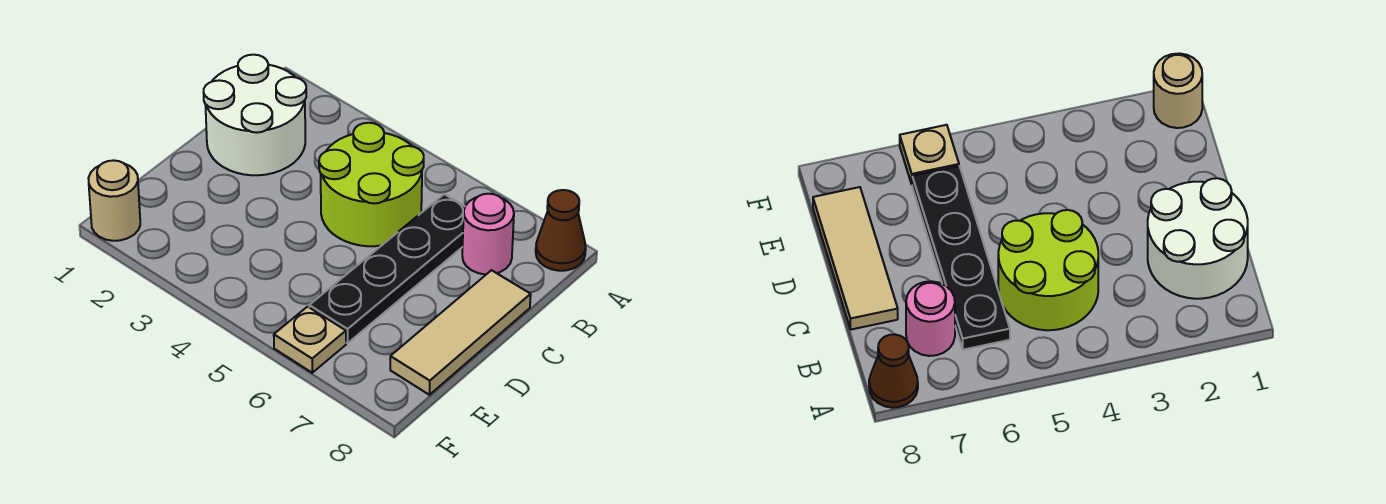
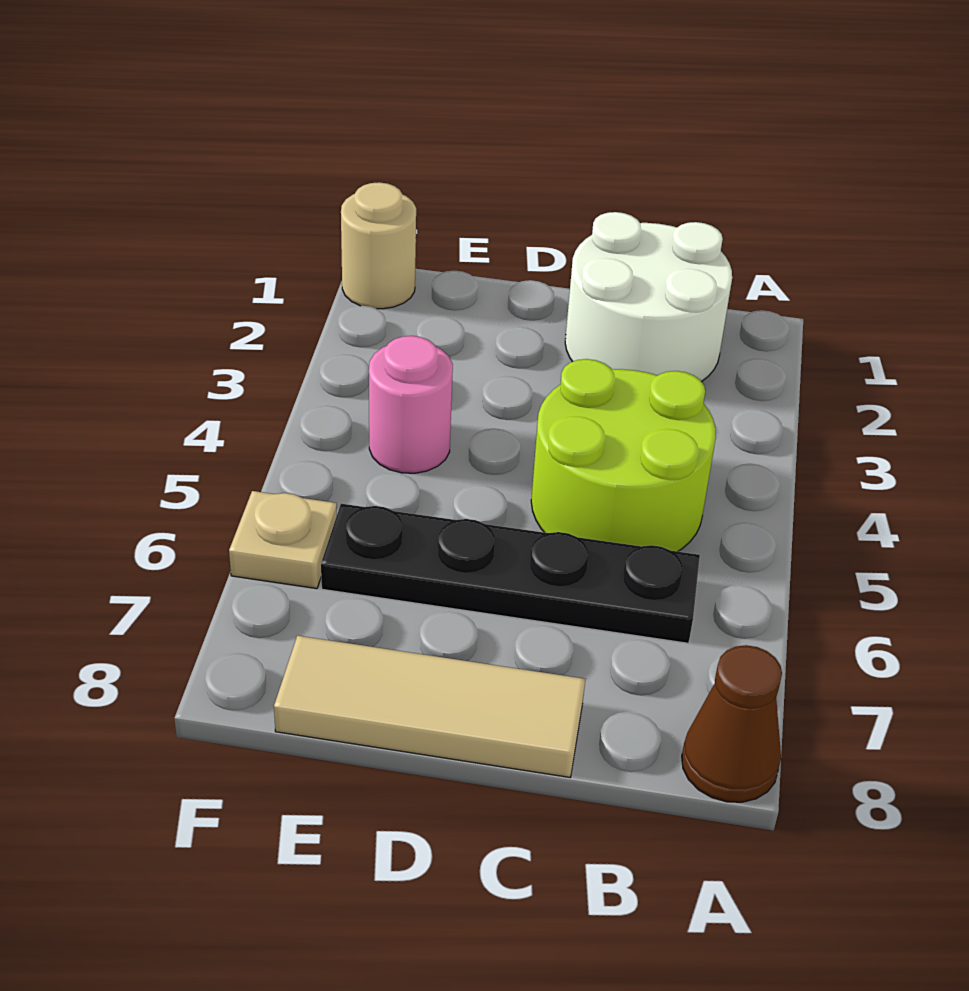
pink 1x1 round brick [462,194,514,274] -> pink 1x1 round brick moved to [369,336,453,473]

